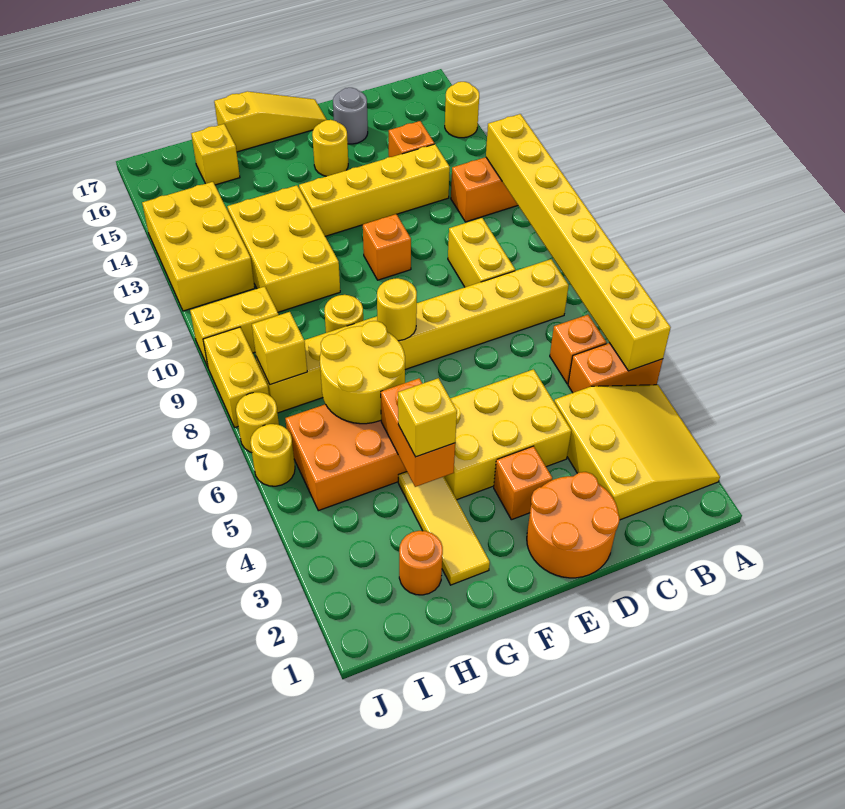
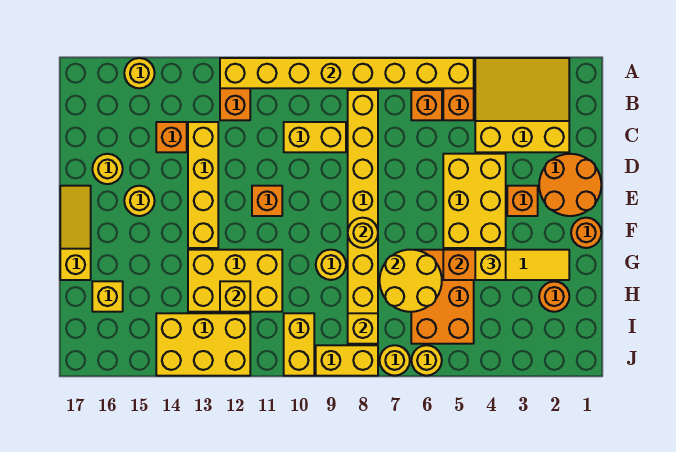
grey 1x1 round brick [333,88,368,144] -> yellow 1x1 round brick [92,154,123,184]
none -> orange 1x1 round brick [571,218,601,248]
none -> yellow 1x1 brick [220,281,250,312]

